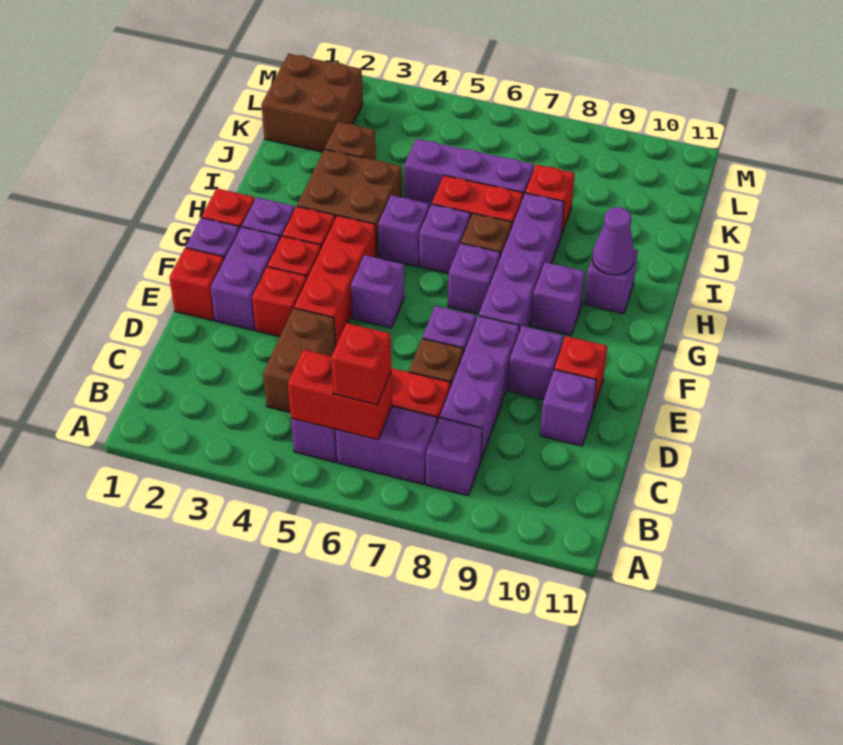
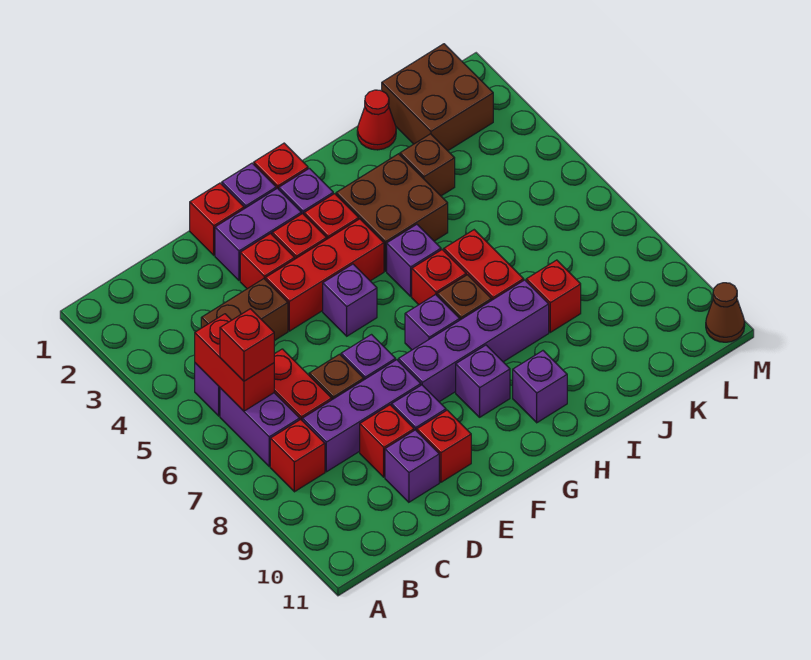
purple 1x1 brick [426,418,482,496] -> red 1x1 brick [270,419,325,492]
none -> red 1x1 brick [360,405,414,477]
purple 1x1 brick [419,204,470,274] -> red 1x1 brick [412,250,466,305]
purple 1x1 cone [592,207,635,275] -> none
none -> red 1x1 cone [357,90,396,150]
purple 1x3 brick [404,139,534,206] -> none
none -> brown 1x1 cone [706,283,745,342]

